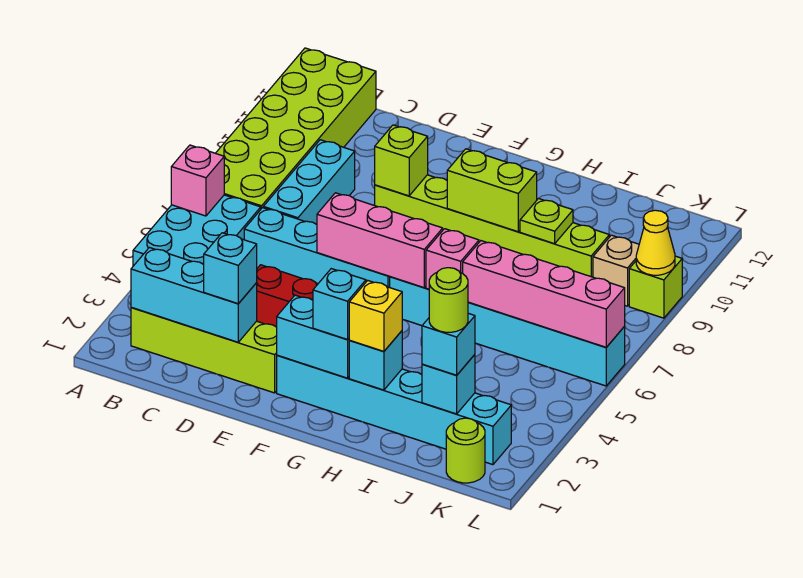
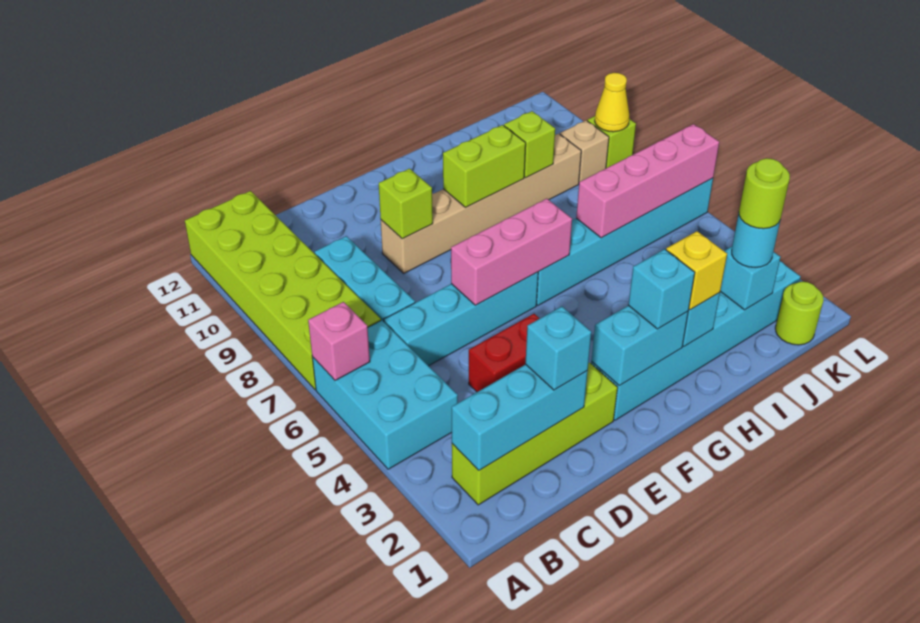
lime 1x6 brick [375,175,609,277] -> tan 1x6 brick [381,134,581,273]
pink 1x1 brick [426,229,479,289] -> none
lime 1x1 plate [520,198,573,244] -> lime 1x1 brick [504,111,555,178]
cyan 1x1 brick [422,313,475,375] -> cyan 1x1 round brick [732,214,780,268]

